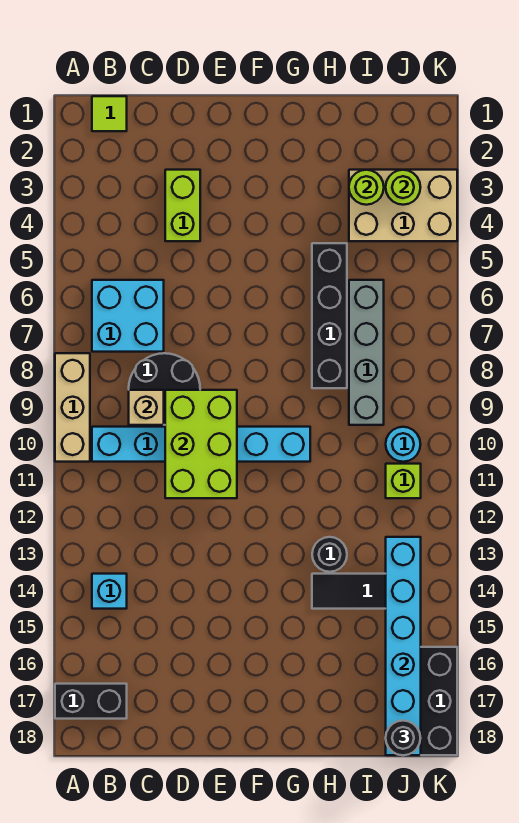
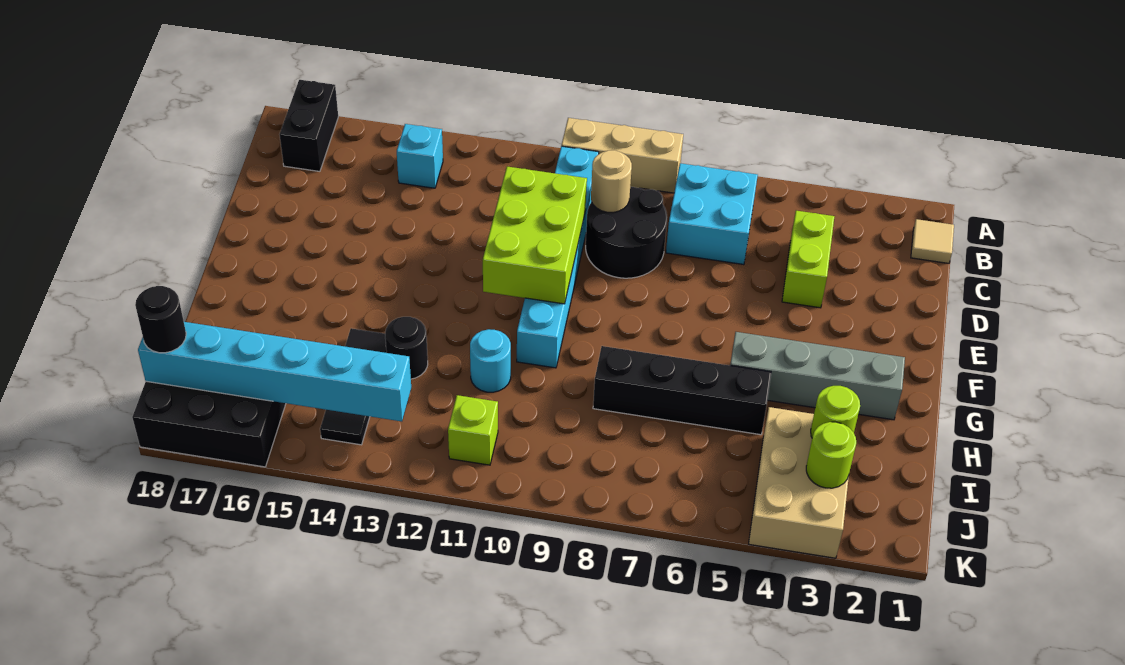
lime 1x1 tile [92,96,127,131] -> tan 1x1 tile [911,219,954,263]
tan 1x1 brick [129,390,164,425] -> tan 1x1 round brick [591,150,632,212]
lime 1x2 brick [165,170,200,241] -> lime 1x2 brick turned to [782,211,834,308]
lime 2x3 brick [165,390,237,498] -> lime 2x3 brick turned to [483,167,587,304]
grey 1x4 brick [349,280,384,425] -> grey 1x4 brick moved to [730,332,905,420]
cyan 1x1 round brick [386,427,421,462] -> cyan 1x1 round brick moved to [470,329,511,392]

